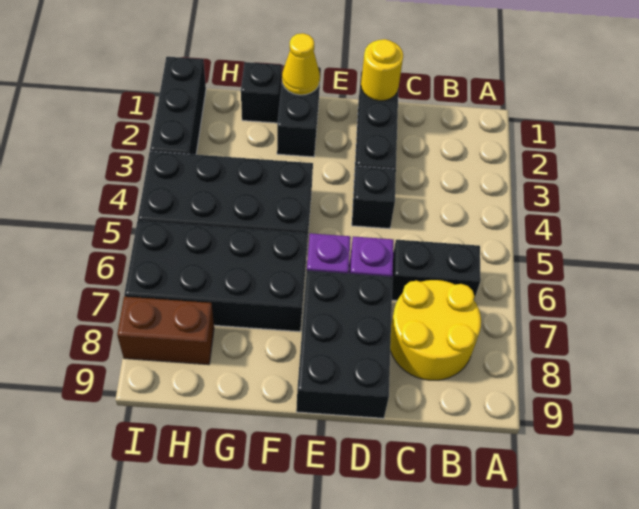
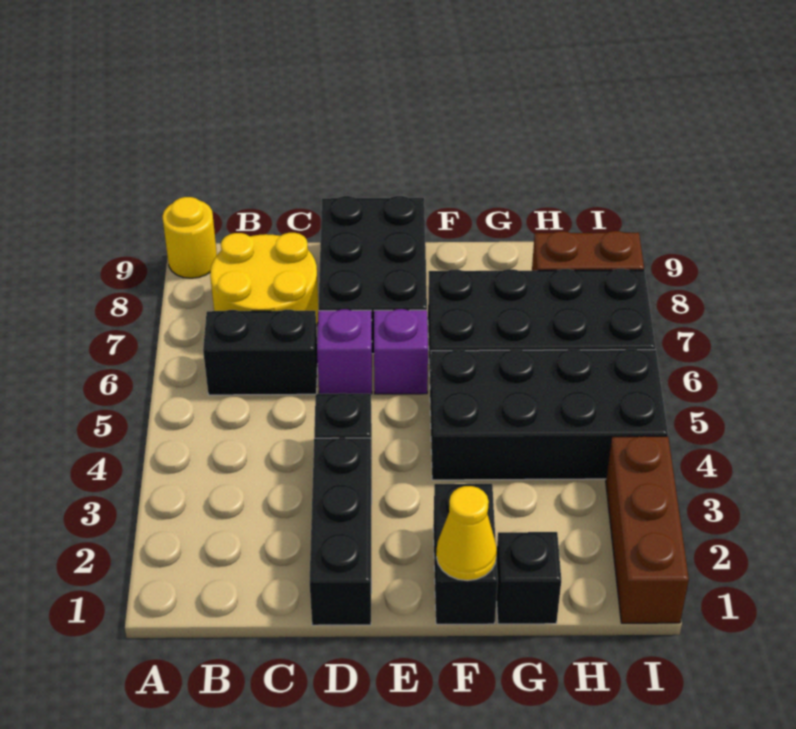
yellow 1x1 round brick [361,39,403,101] -> yellow 1x1 round brick moved to [162,197,217,278]
black 1x3 brick [150,57,206,155] -> brown 1x3 brick [606,436,689,623]

